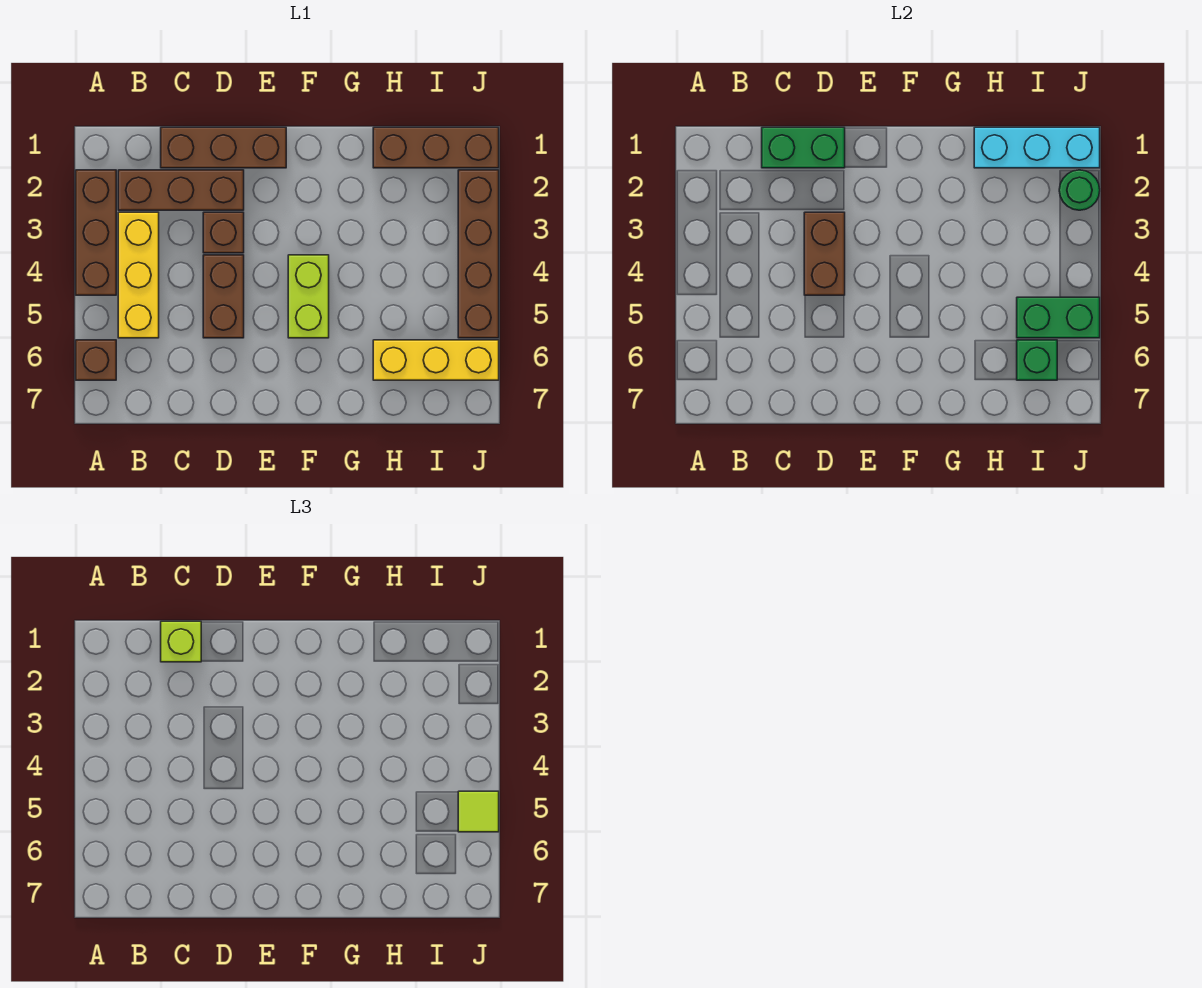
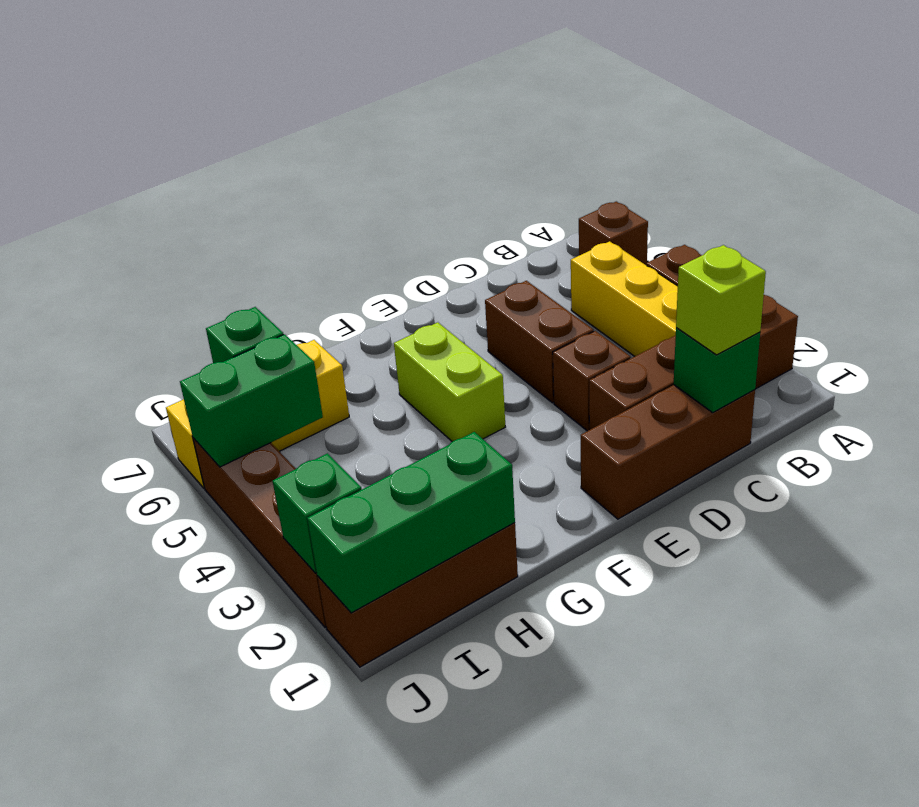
green 1x2 brick [762,127,845,168] -> green 1x1 brick [674,328,760,413]
brown 1x2 brick [804,212,845,295] -> none
cyan 1x3 brick [974,127,1100,168] -> green 1x3 brick [307,432,515,613]
green 1x1 round brick [1059,170,1100,210] -> green 1x1 brick [273,453,362,573]
lime 1x1 tile [458,791,499,832] -> none

